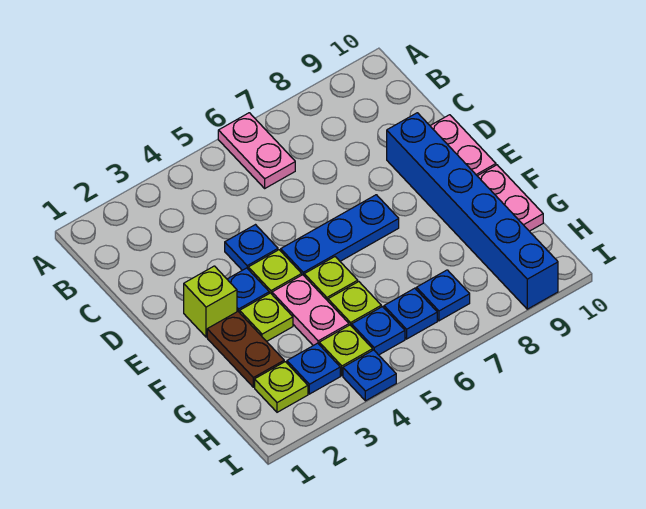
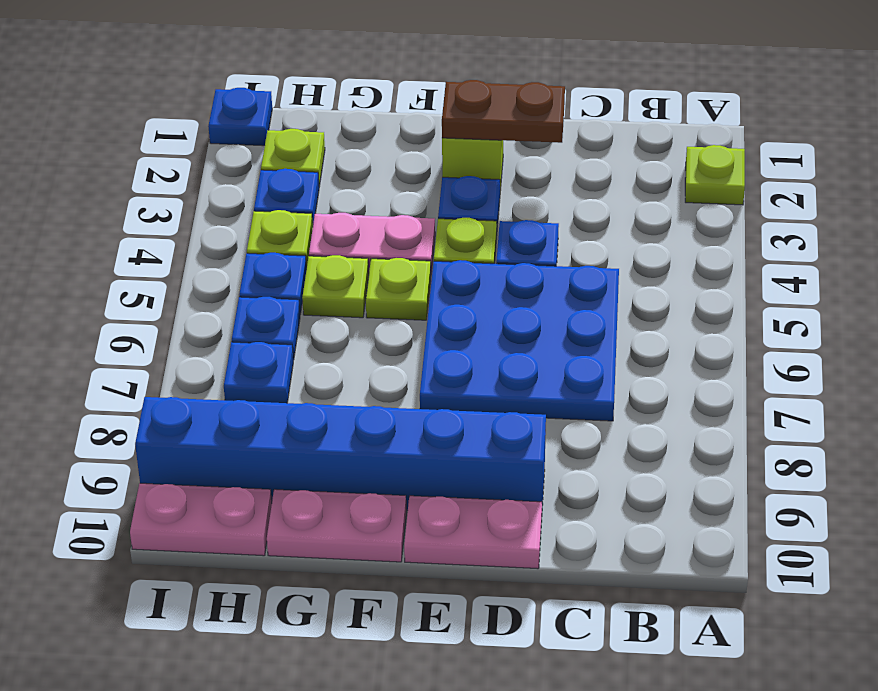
pink 1x2 plate [218,113,295,188] -> pink 1x2 plate moved to [130,483,272,556]
blue 1x3 plate [281,195,399,275] -> blue 3x3 plate [420,260,619,421]
brown 1x2 plate [207,312,284,387] -> brown 1x2 plate moved to [442,80,565,143]
lime 1x1 plate [240,293,293,341] -> lime 1x1 plate moved to [685,145,745,205]
blue 1x1 plate [343,350,396,401] -> blue 1x1 plate moved to [208,88,272,146]

